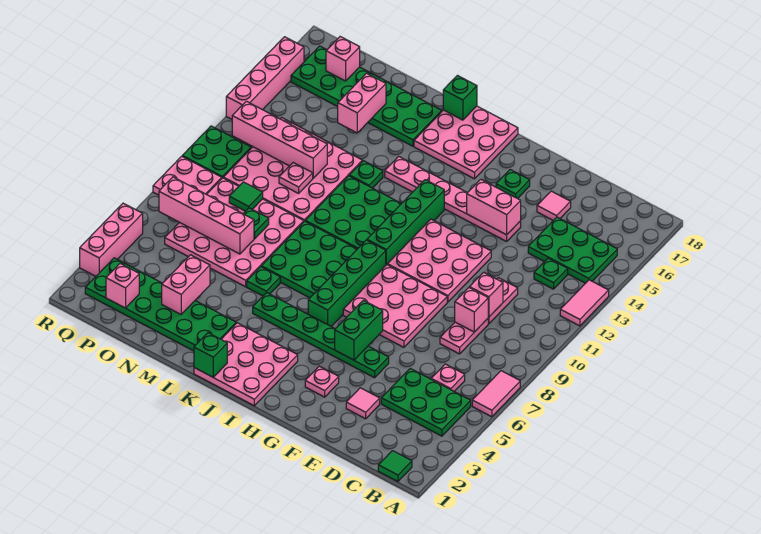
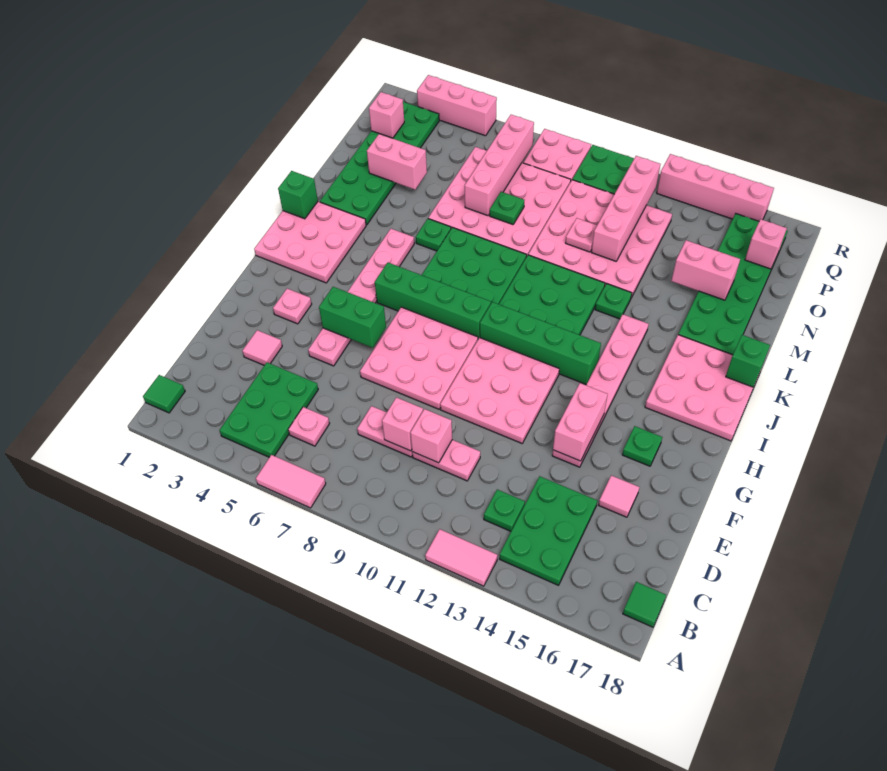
green 1x6 plate [253,293,389,378] -> pink 1x6 plate [308,229,414,366]
green 1x1 tile [229,182,263,211] -> green 1x1 tile moved to [623,582,666,627]

